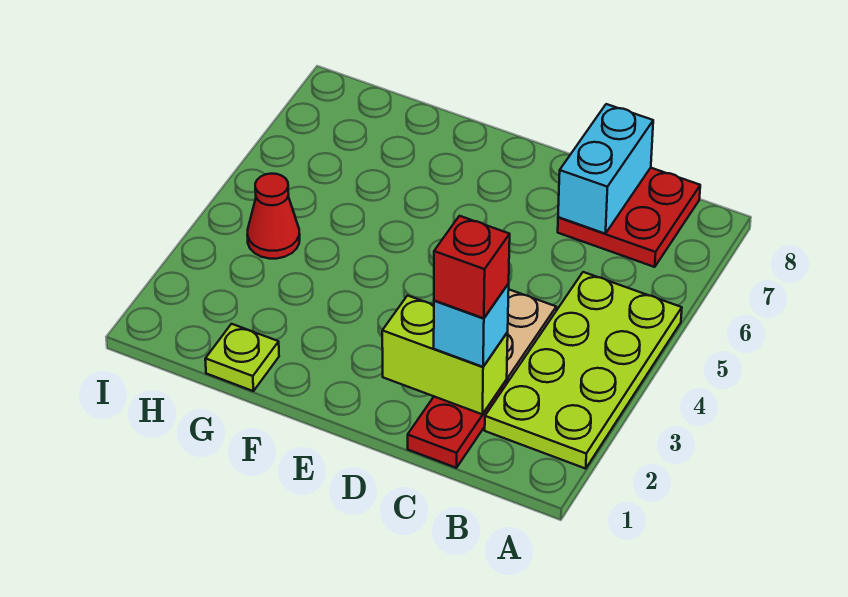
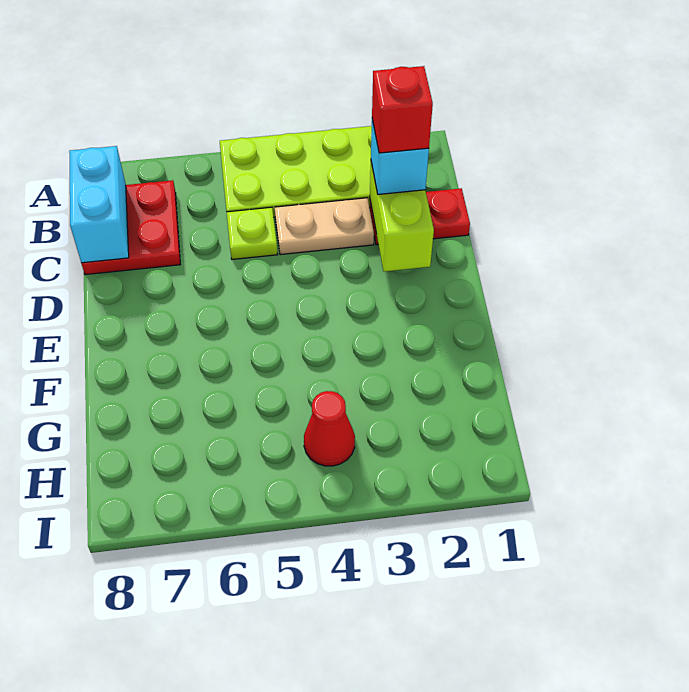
cyan 1x2 brick [558,104,653,234] -> cyan 1x2 brick turned to [69,146,129,263]
lime 1x1 plate [205,324,279,391] -> lime 1x1 plate moved to [227,207,278,259]

